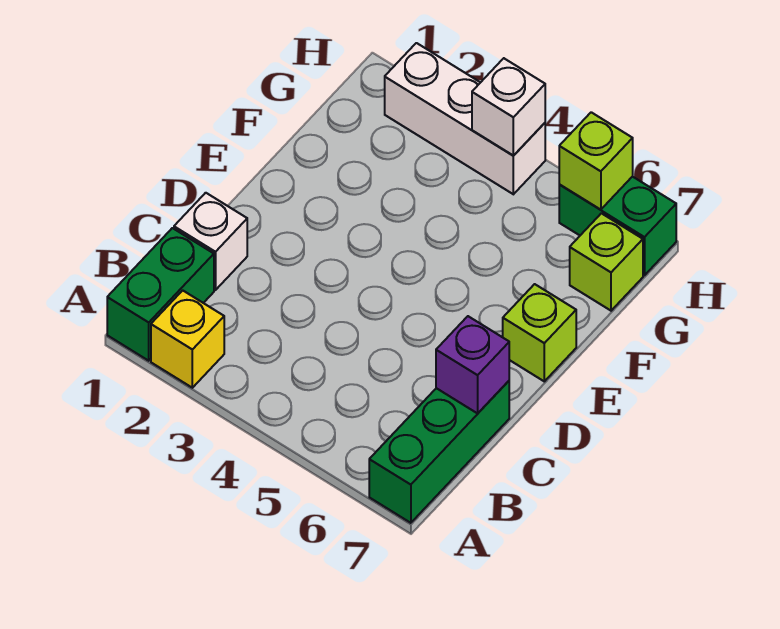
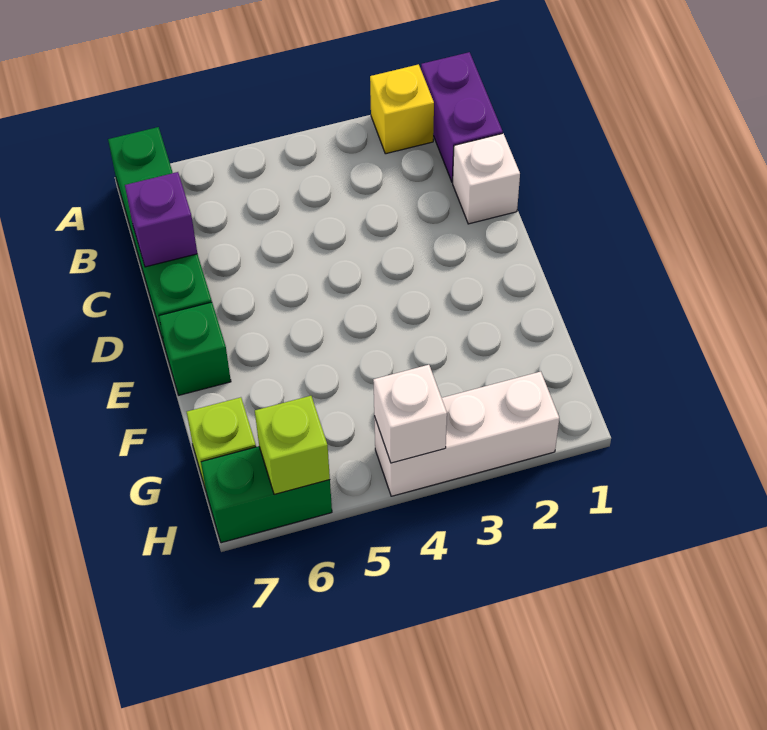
green 1x2 brick [107,228,214,361] -> purple 1x2 brick [421,52,503,182]
green 1x3 brick [369,381,509,523] -> green 1x4 brick [108,127,212,347]
lime 1x1 brick [503,284,576,381] -> green 1x1 brick [159,302,231,395]

